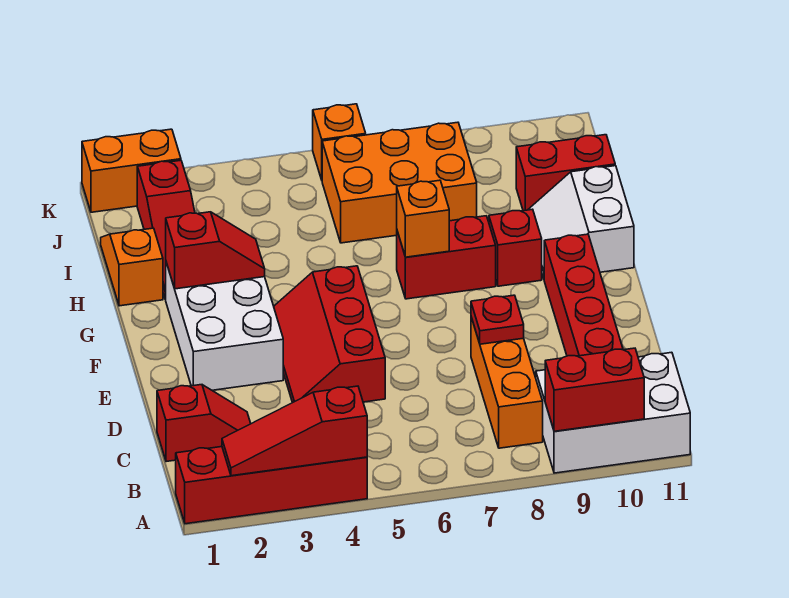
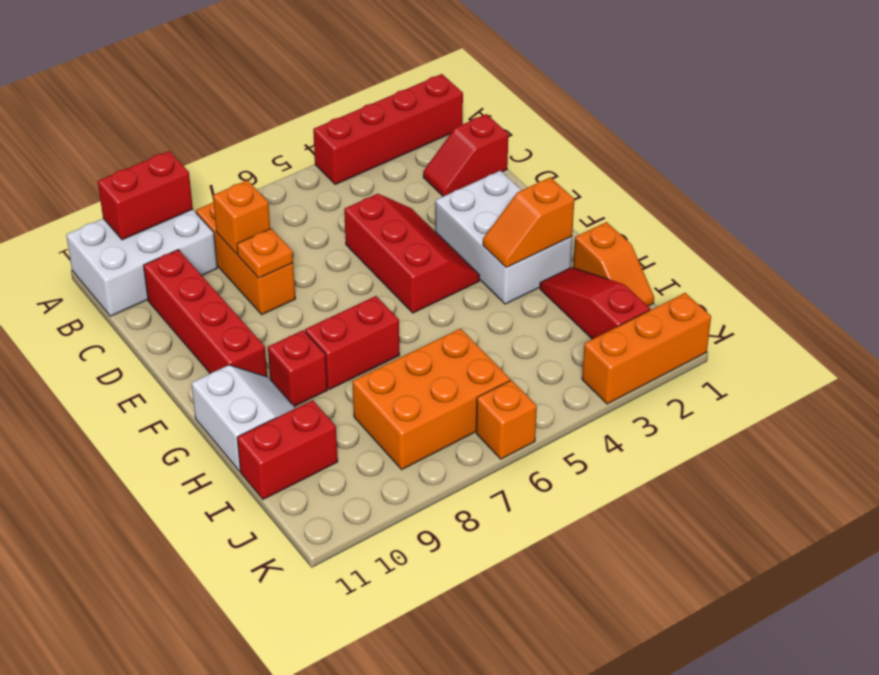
red 1x3 slope [222,386,367,476] -> none
red 1x1 plate [471,295,524,344] -> orange 1x1 plate [237,228,293,278]
red 1x2 slope [166,212,265,289] -> orange 1x2 slope [483,177,574,268]
orange 1x1 brick [397,180,449,257] -> orange 1x1 brick moved to [213,180,270,254]
orange 1x2 brick [82,129,181,212] -> orange 1x3 brick [582,293,711,404]

